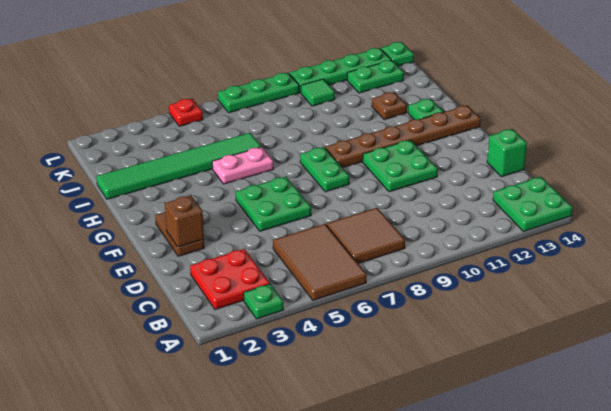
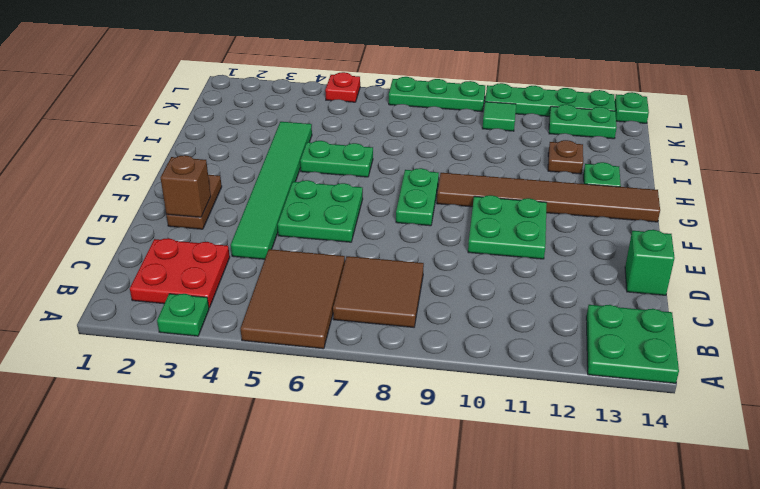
brown 1x6 plate [325,105,481,168] -> brown 1x6 tile [437,173,660,222]
pink 1x2 plate [212,147,274,184] -> green 1x2 plate [300,141,373,177]
green 1x6 tile [96,133,261,199] -> green 1x6 tile turned to [231,122,312,259]

